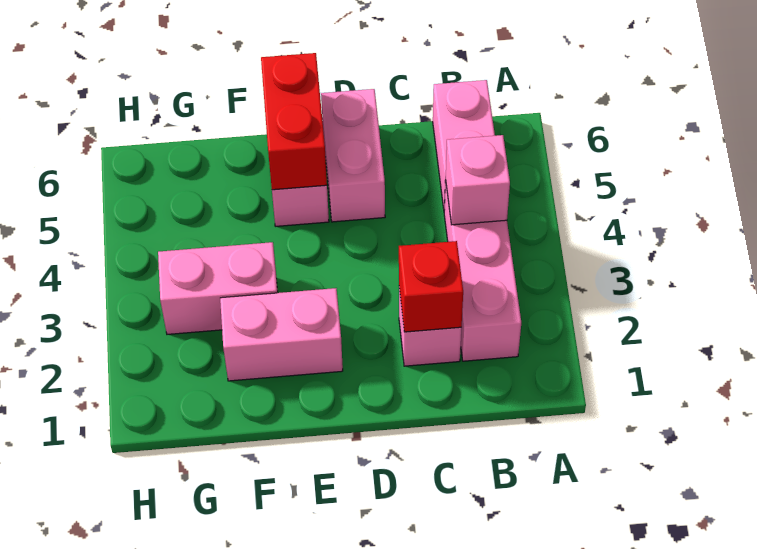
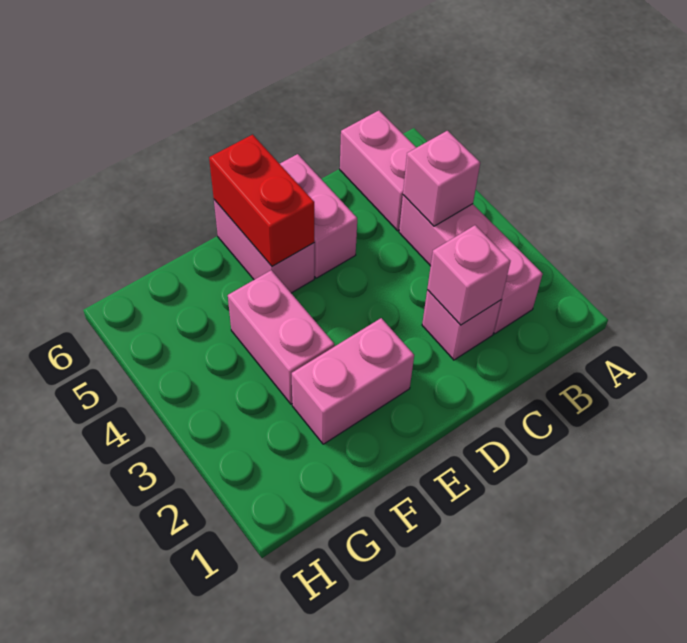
red 1x1 brick [399,241,463,332] -> pink 1x1 brick [427,225,510,325]
pink 1x2 brick [158,242,278,334] -> pink 1x2 brick turned to [228,270,334,404]

